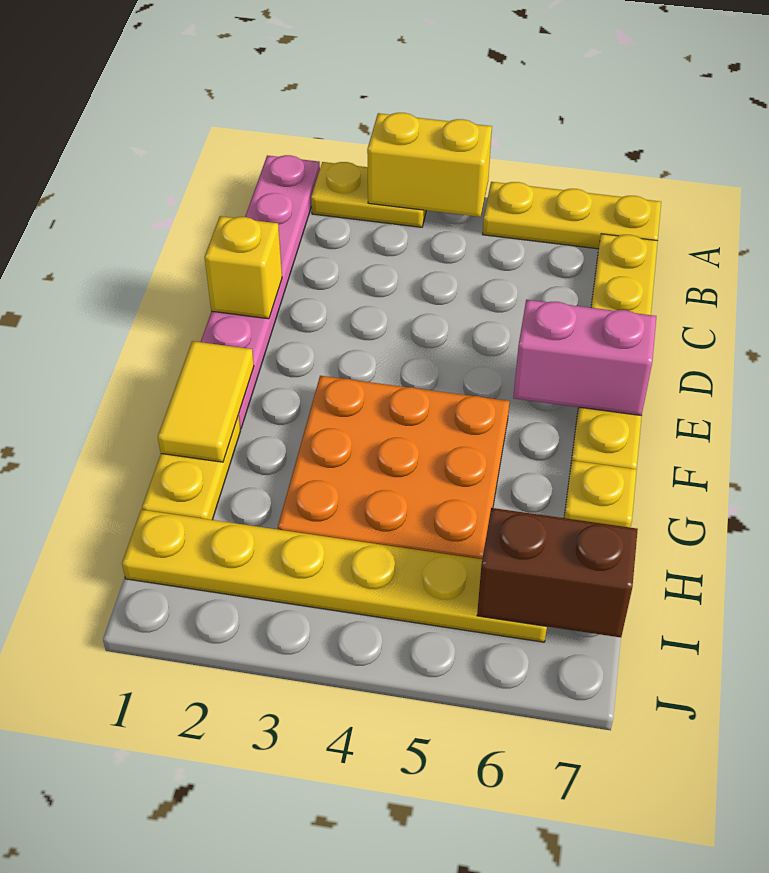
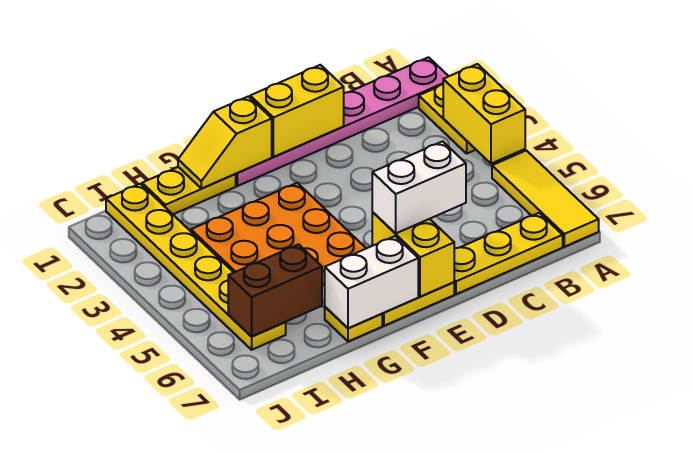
yellow 1x3 plate [483,182,661,249] -> yellow 1x3 tile [492,150,599,247]
yellow 1x1 brick [205,216,282,319] -> yellow 1x2 brick [250,65,344,157]
none -> white 1x2 brick [372,141,466,234]
pink 1x2 brick [513,300,656,416] -> yellow 1x2 brick [372,212,454,297]
yellow 1x2 tile [158,341,254,462] -> yellow 1x2 slope [178,96,272,189]
none -> white 1x2 brick [325,236,418,328]
brown 1x2 brick [477,508,638,637] -> brown 1x2 brick turned to [228,244,322,337]

